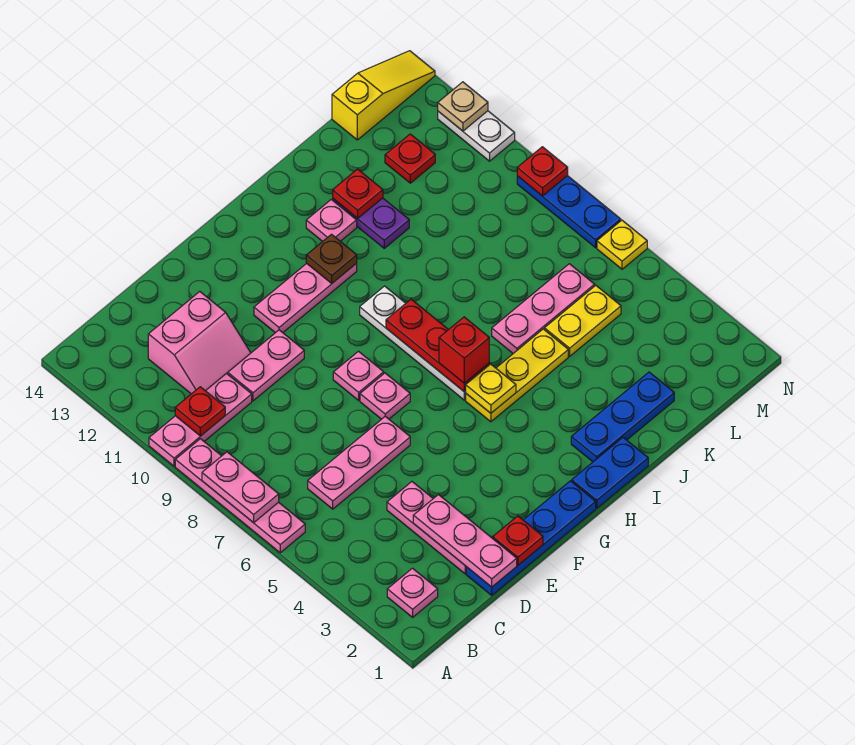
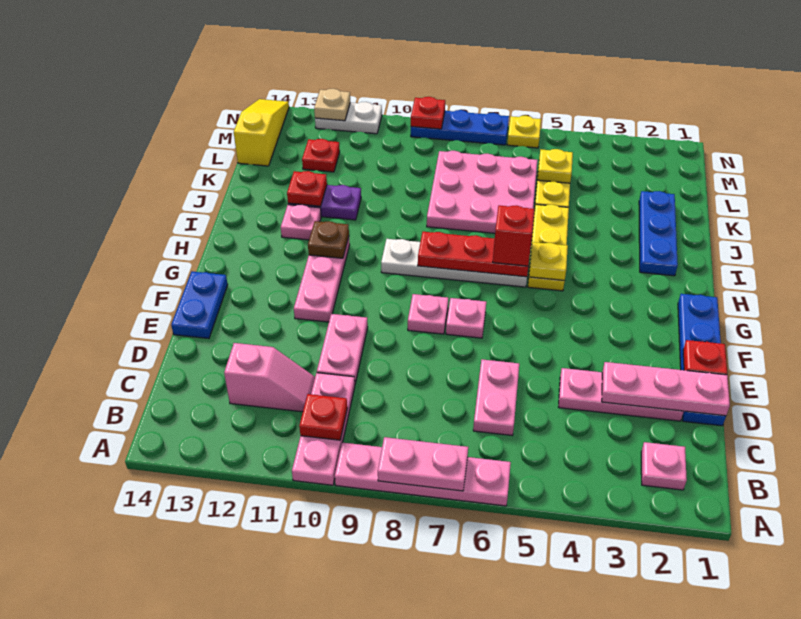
pink 1x3 plate [308,416,410,509] -> pink 1x2 plate [473,359,519,435]
pink 2x2 slope [148,292,251,394] -> pink 1x2 slope [224,343,315,412]
blue 1x2 plate [572,438,648,508] -> blue 1x2 plate moved to [171,272,228,339]
pink 1x3 plate [492,264,595,353] -> pink 3x3 plate [427,151,538,233]
none -> yellow 1x1 plate [537,149,573,183]

